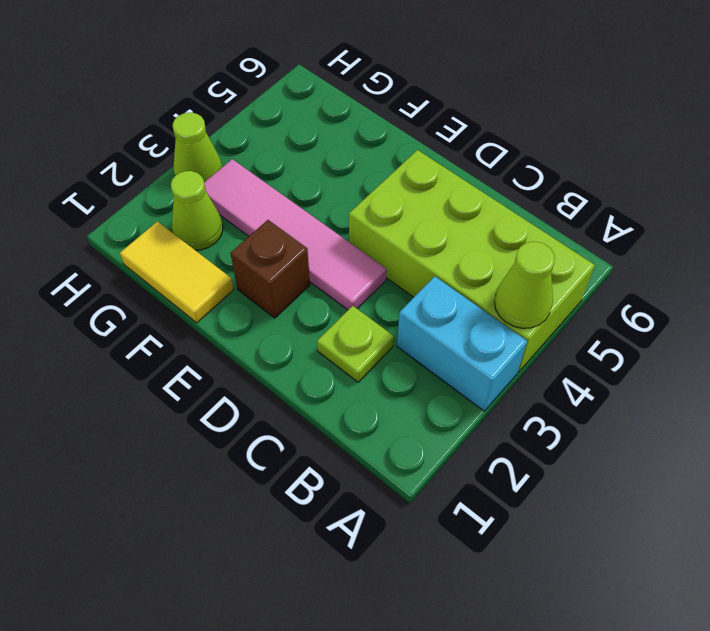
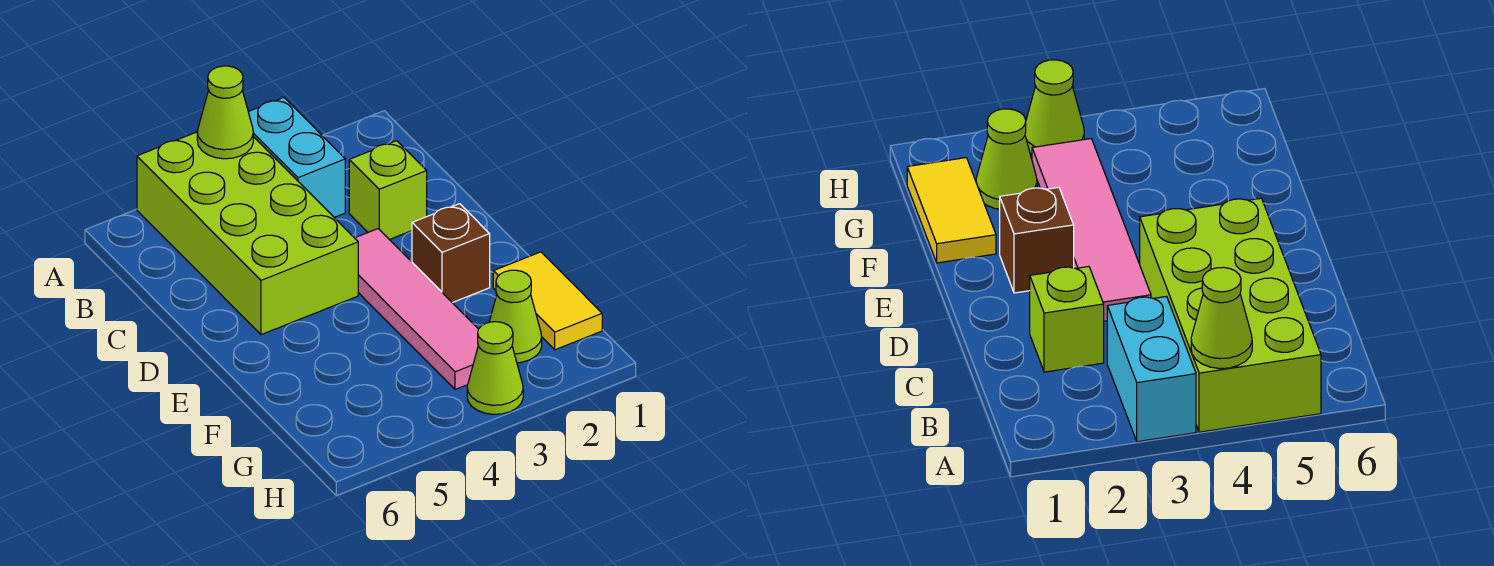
lime 1x1 plate [317,306,394,382] -> lime 1x1 brick [349,141,427,240]

